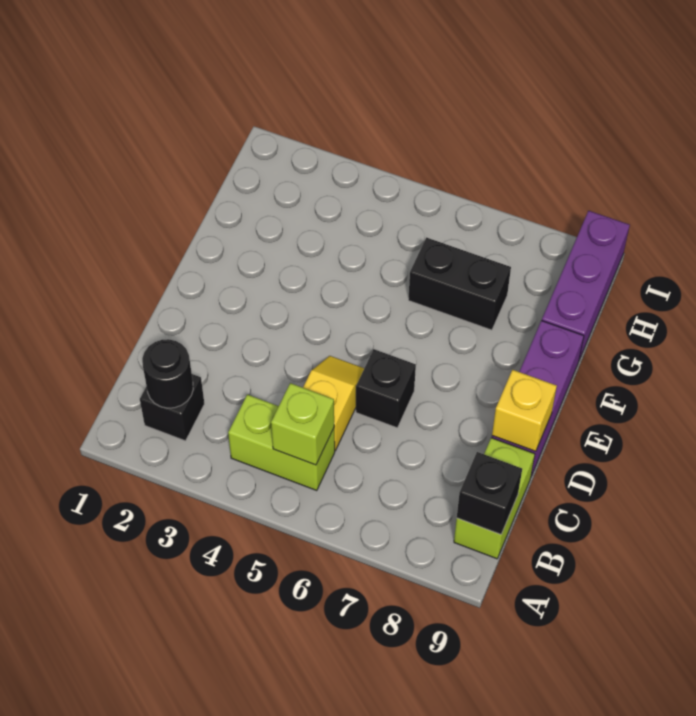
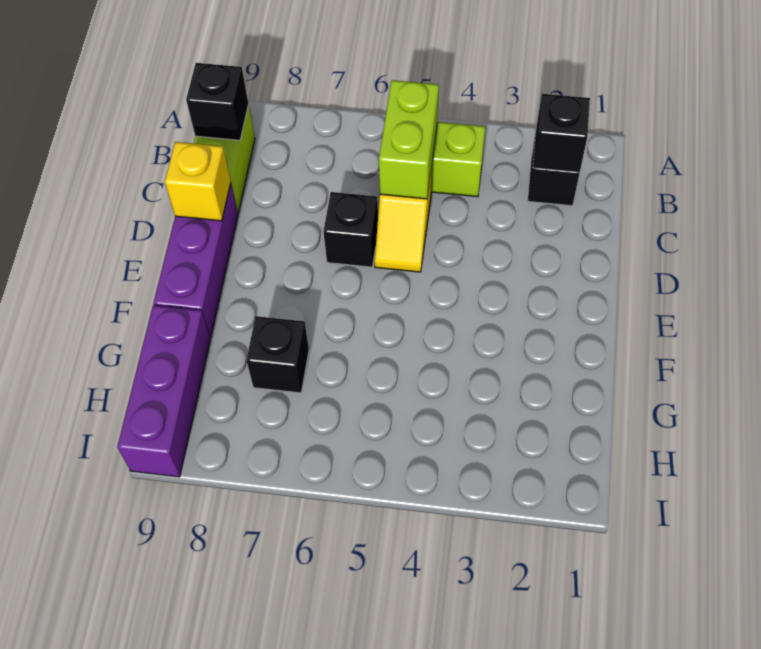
black 1x1 round brick [142,339,193,408] -> black 1x1 brick [533,94,590,173]
lime 1x1 brick [271,383,334,465] -> lime 1x2 brick [379,80,439,199]
black 1x2 brick [408,237,511,330] -> black 1x1 brick [246,316,309,393]

